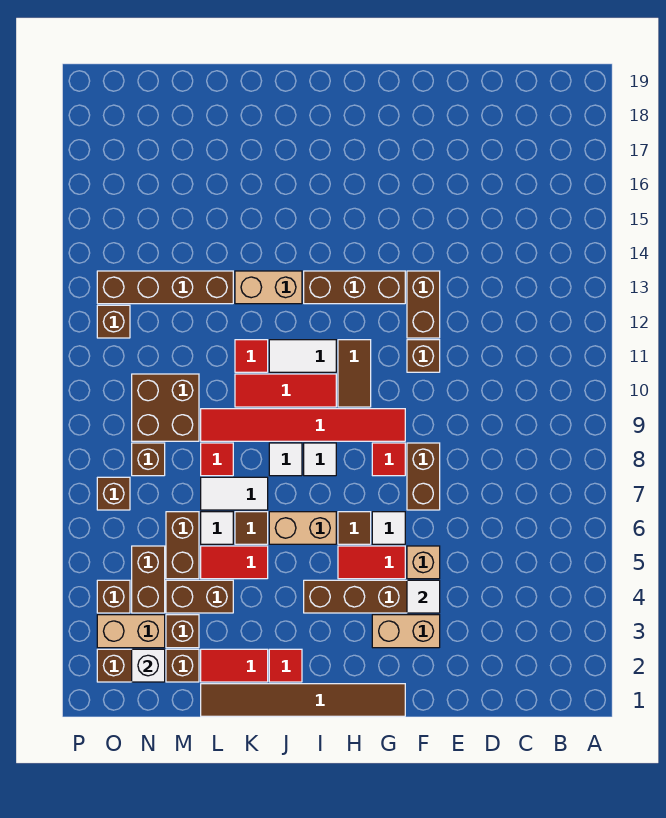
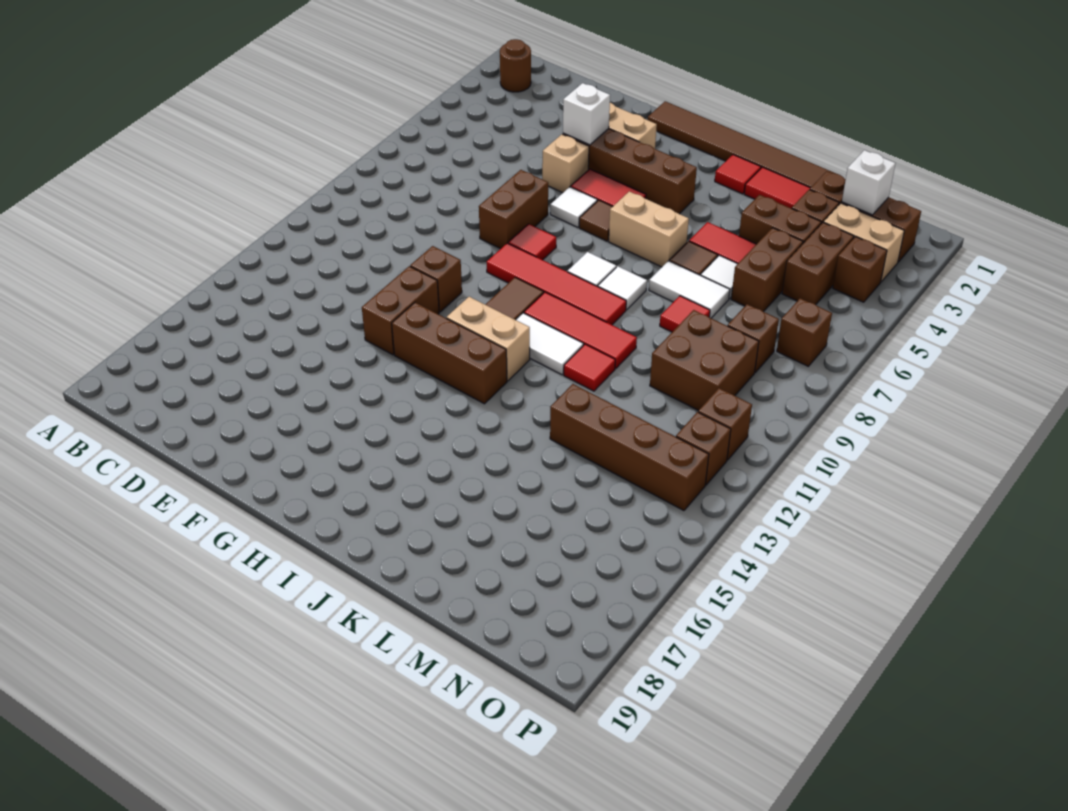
none -> brown 1x1 round brick [500,39,531,92]
white 1x1 tile [407,580,440,613] -> white 1x1 brick [563,83,610,145]
red 1x6 tile [201,409,405,441] -> red 1x4 tile [487,243,626,325]
tan 1x2 brick [235,271,302,304] -> tan 1x2 brick moved to [447,297,530,381]
none -> brown 1x1 brick [698,388,752,460]

